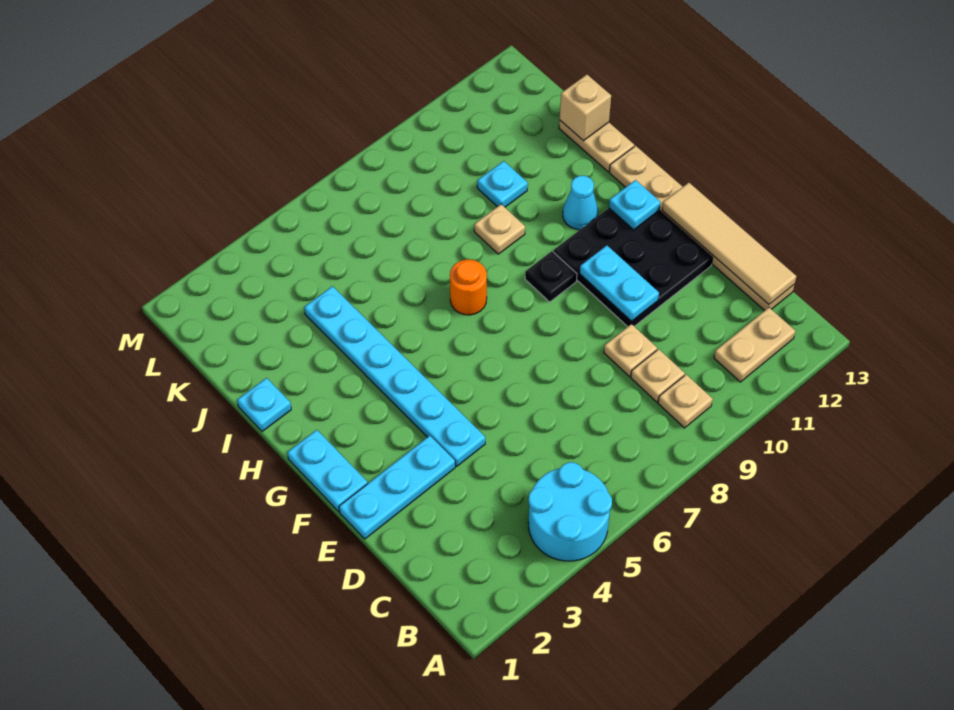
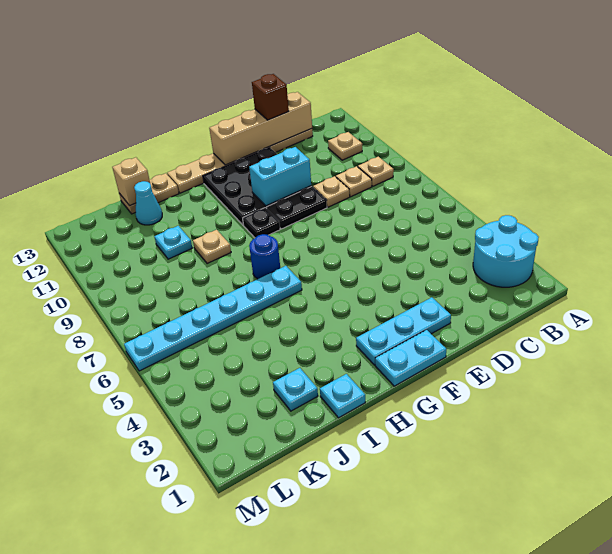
cyan 2x2 round brick [528,462,612,561] -> cyan 2x2 round brick moved to [473,215,539,287]
tan 1x2 plate [714,308,795,382] -> tan 1x1 plate [328,132,362,160]
tan 1x4 tile [662,183,796,304] -> tan 1x4 brick [209,92,312,165]
none -> brown 1x1 brick [252,74,289,120]
cyan 1x3 plate [339,436,455,539] -> cyan 1x3 plate turned to [356,297,451,365]
cyan 1x6 plate [304,286,485,466] -> cyan 1x6 plate moved to [124,266,302,371]
none -> black 1x2 plate [267,186,327,229]
cyan 1x2 plate [580,245,659,321] -> cyan 1x2 brick [249,147,311,206]
cyan 1x1 plate [609,180,661,230] -> cyan 1x1 plate moved to [273,368,318,411]
orange 1x1 round brick [450,259,487,315] -> blue 1x1 round brick [249,234,280,279]
cyan 1x1 cone [563,176,598,230] -> cyan 1x1 cone moved to [134,181,162,225]

